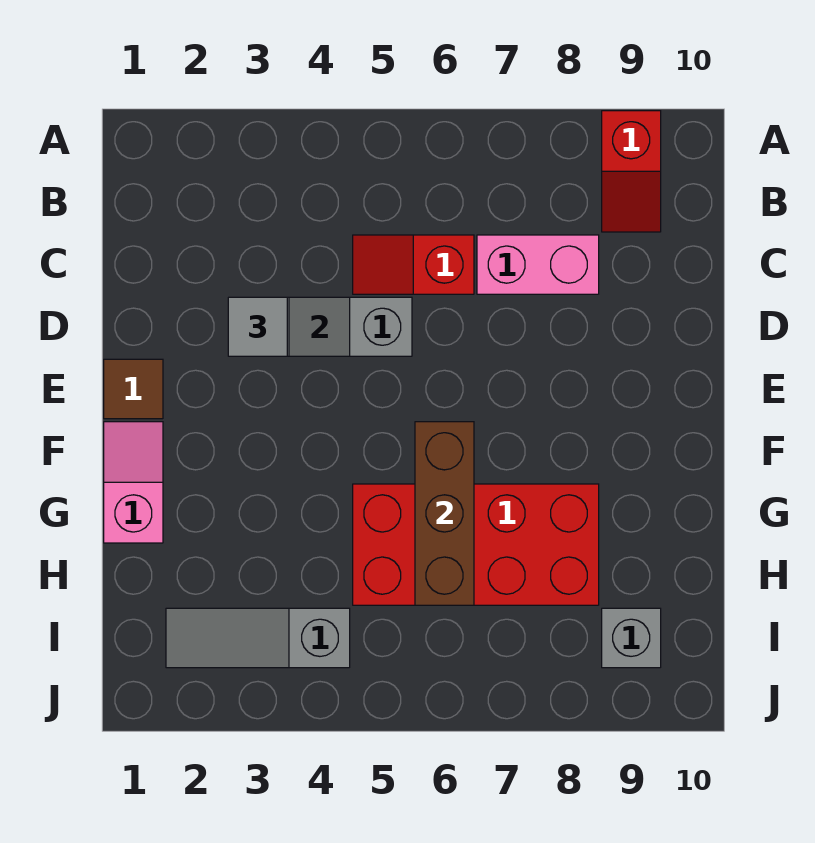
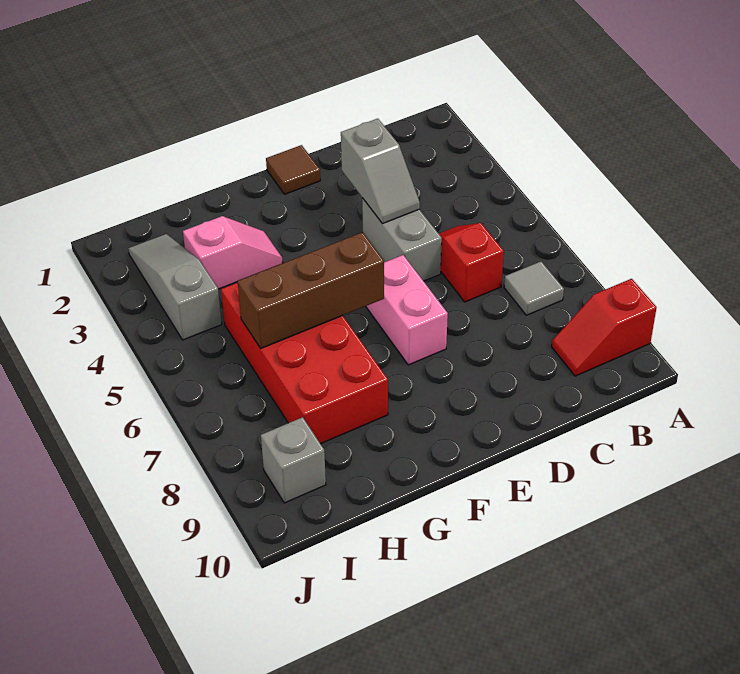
pink 1x2 brick [477,235,599,294] -> pink 1x2 brick moved to [366,255,448,365]
grey 1x1 tile [228,297,287,356] -> grey 1x1 tile moved to [504,261,564,315]
pink 1x2 slope [104,422,163,543] -> pink 1x2 slope moved to [183,216,283,289]

